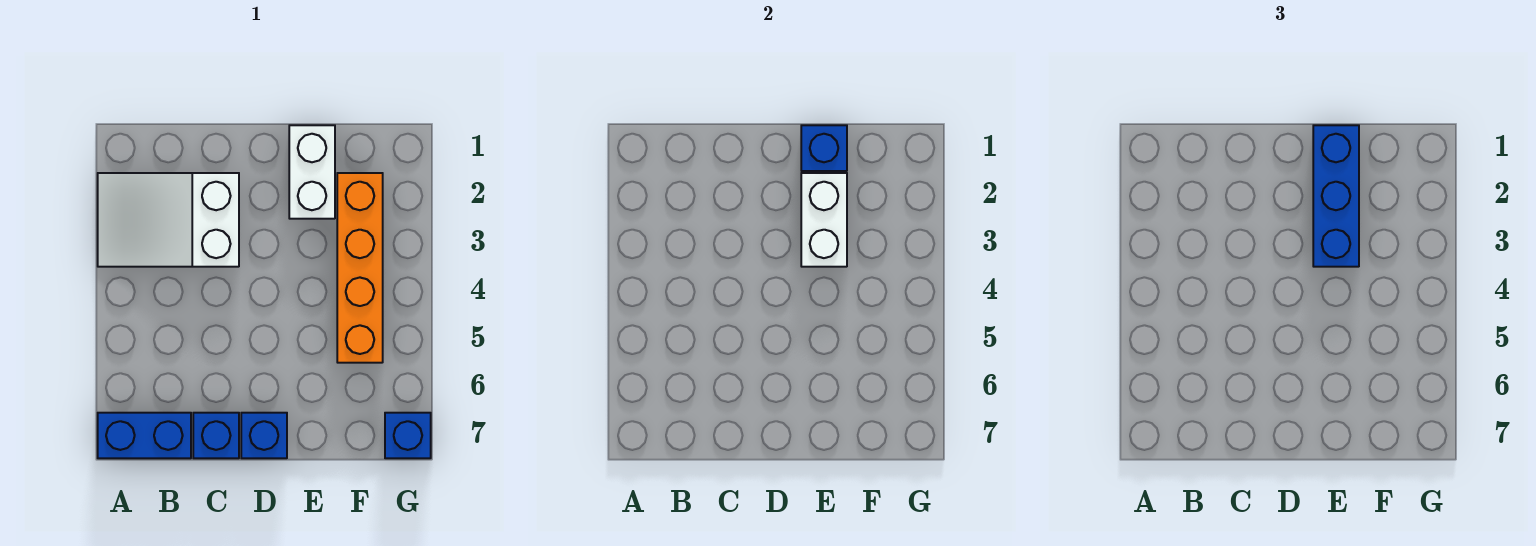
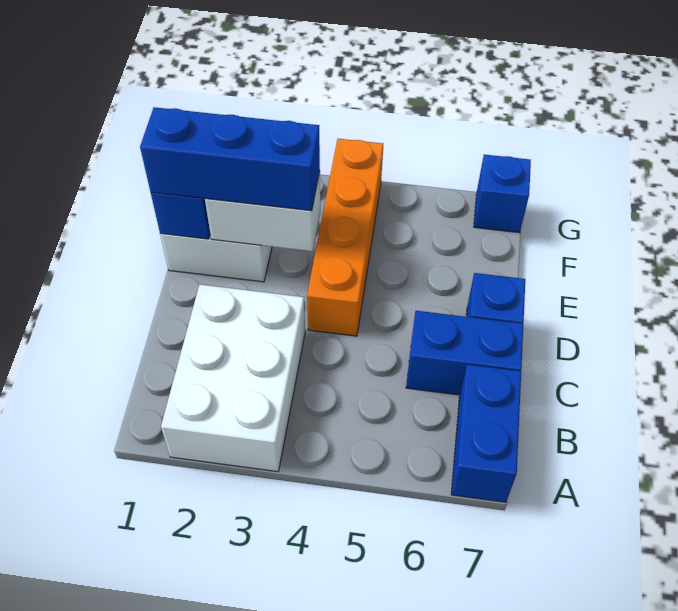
white 2x3 slope [98,173,239,267] -> white 2x3 brick [161,284,305,472]
blue 1x1 brick [193,413,239,458] -> blue 1x2 brick [406,311,523,395]
orange 1x4 brick [337,173,383,363] -> orange 1x4 brick turned to [307,139,383,336]

